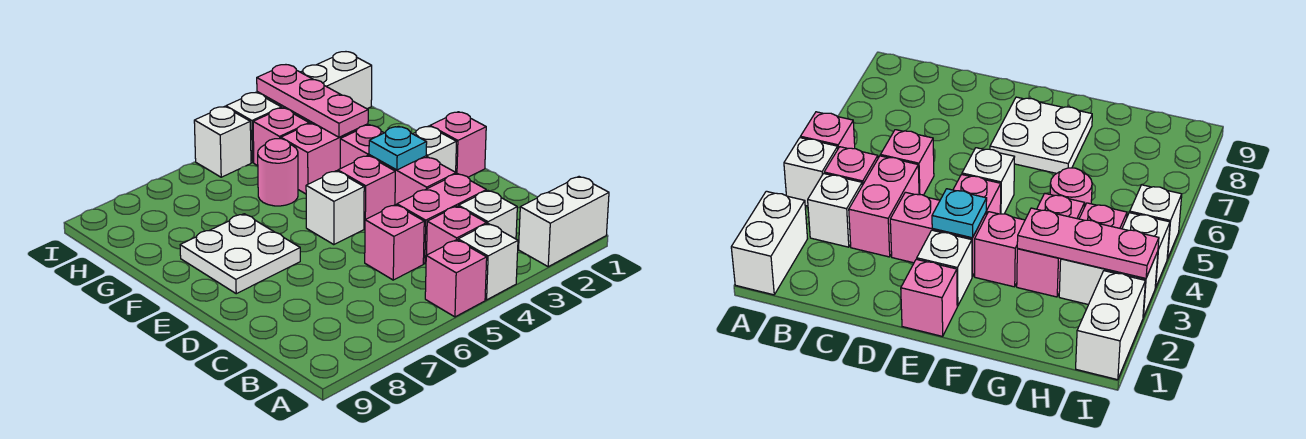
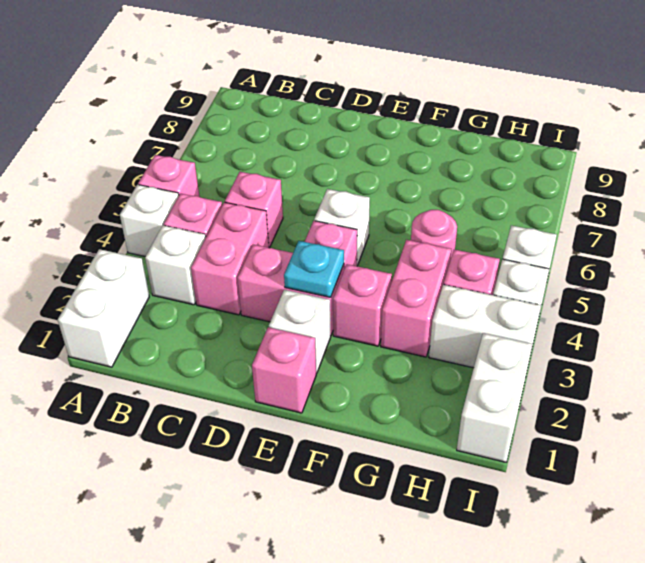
white 2x2 plate [180,214,300,294] -> none
pink 1x3 plate [257,65,368,137] -> none

